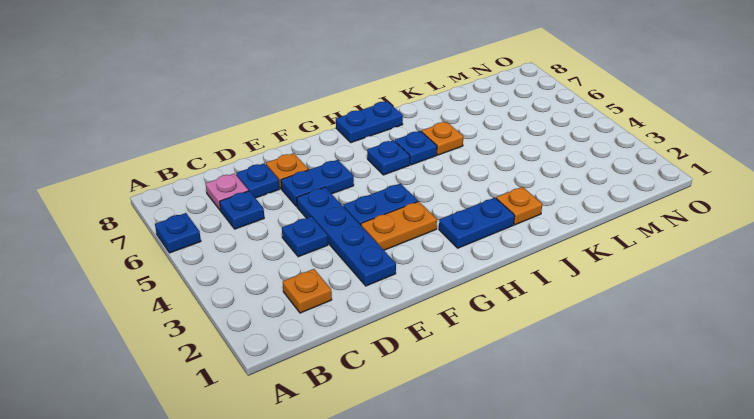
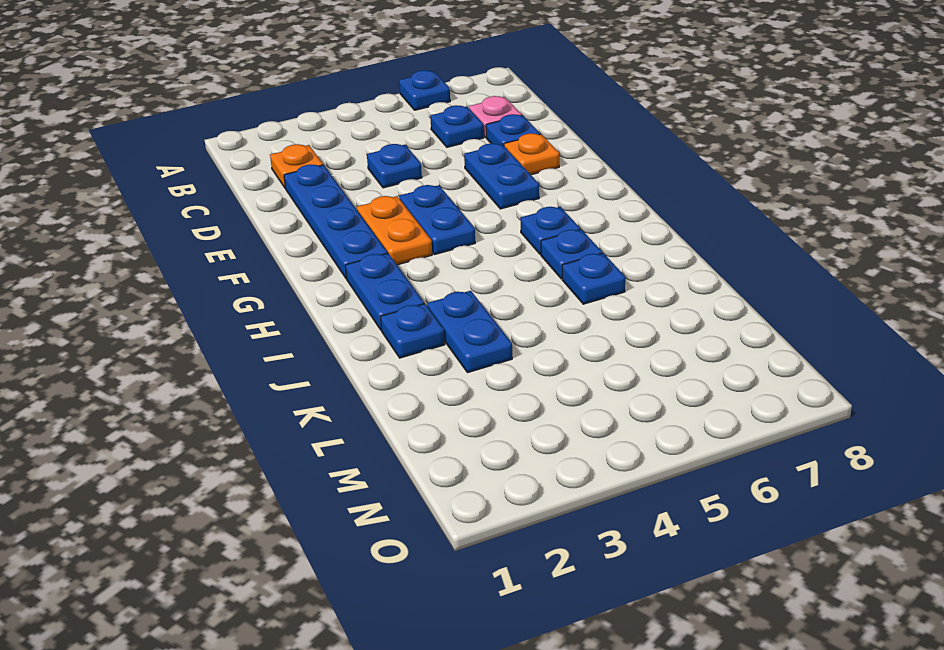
blue 1x4 plate [297,187,396,286] -> blue 1x4 plate turned to [284,164,387,279]
blue 1x2 plate [336,101,403,143] -> blue 1x2 plate moved to [427,291,512,373]
orange 1x1 plate [496,187,542,225] -> blue 1x1 plate [381,304,445,358]
orange 1x1 plate [422,122,463,155] -> blue 1x1 plate [562,253,625,304]

